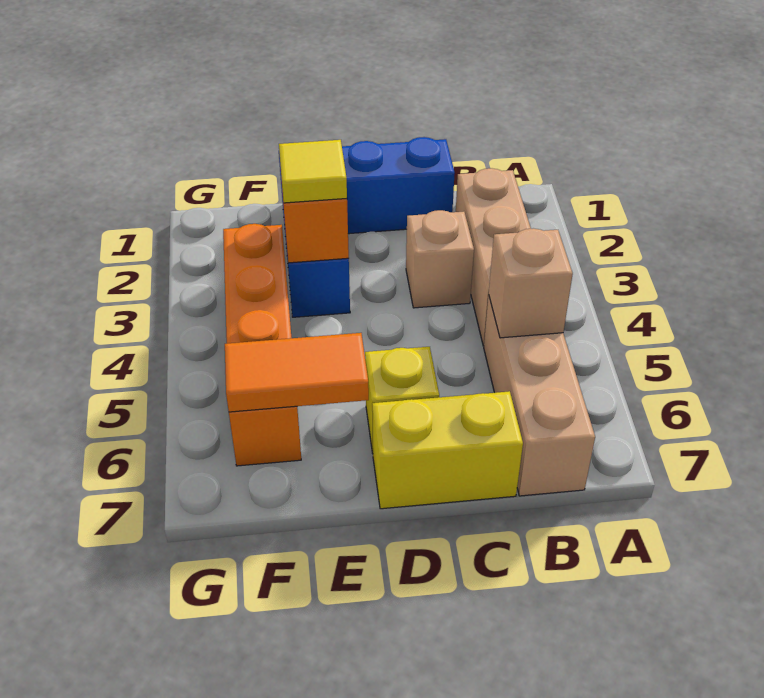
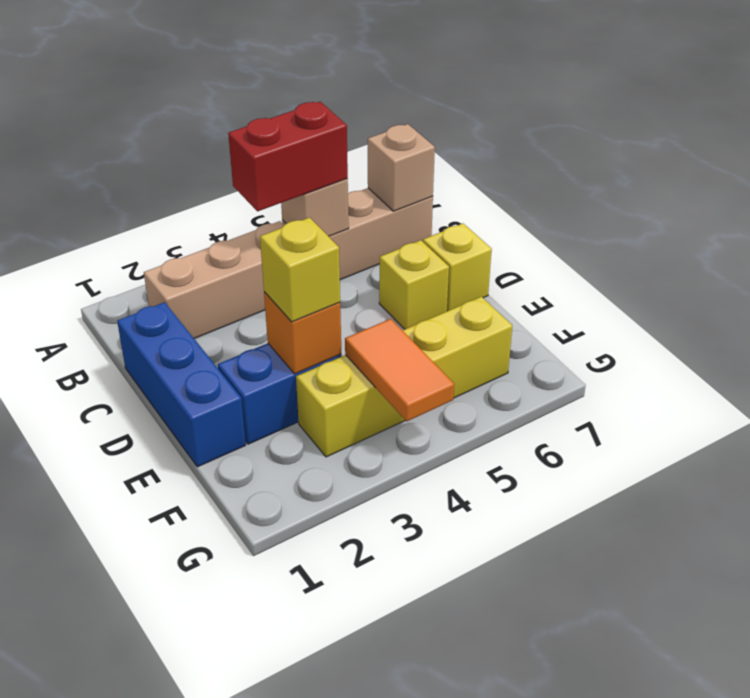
none -> red 1x2 brick [228,102,348,211]
tan 1x1 brick [406,210,474,308] -> tan 1x1 brick moved to [368,124,435,211]
yellow 1x2 brick [372,391,523,509] -> yellow 1x1 brick [423,223,492,311]
yellow 1x1 tile [279,140,347,203] -> yellow 1x1 brick [260,218,340,322]
orange 1x2 tile [225,333,369,412] -> orange 1x2 tile moved to [345,319,454,421]
orange 1x4 brick [223,224,301,466] -> yellow 1x4 brick [296,297,512,457]

